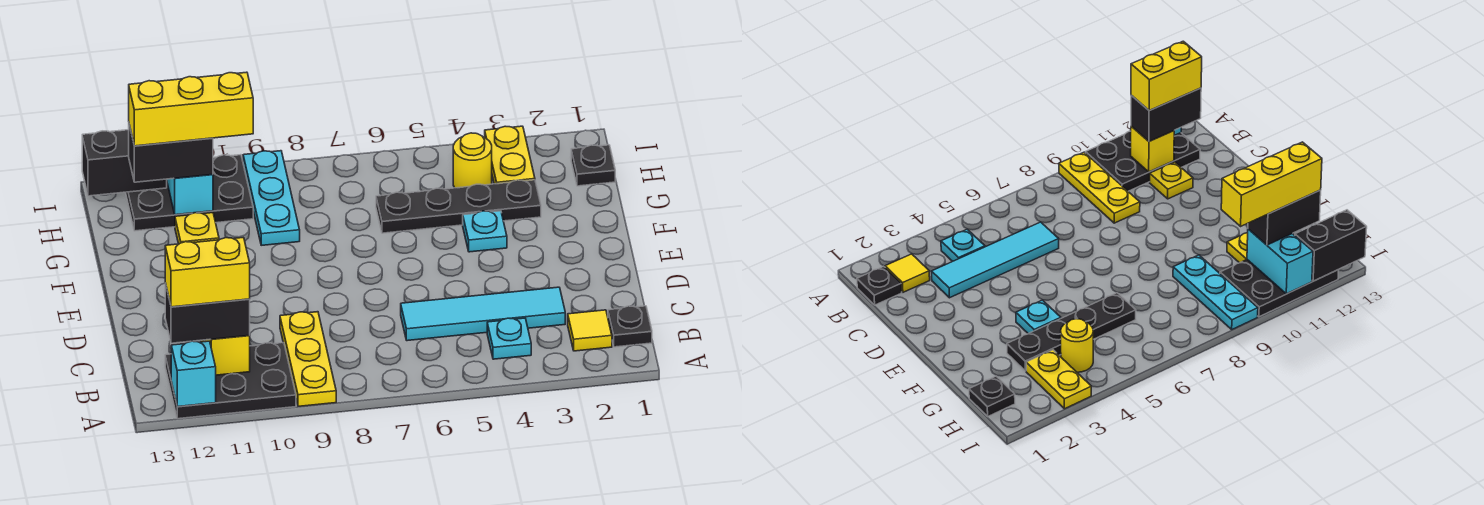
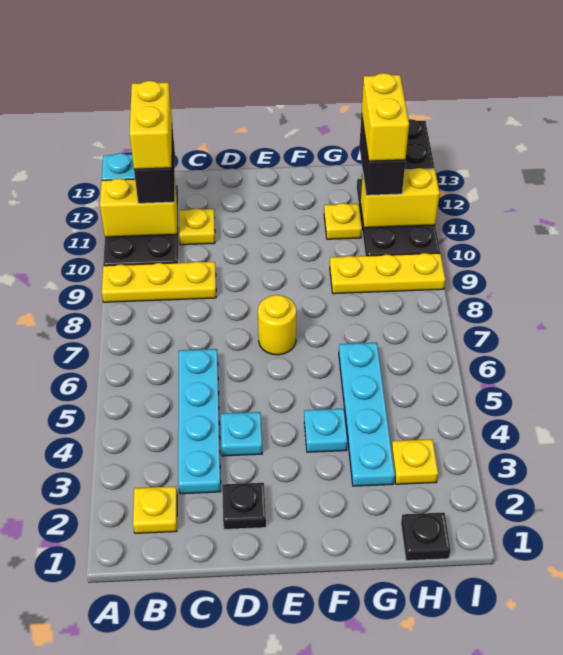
black 1x1 plate [608,306,652,347] -> black 1x1 plate moved to [222,483,266,529]
yellow 1x1 tile [568,310,612,351] -> yellow 1x1 plate [133,486,177,533]
cyan 1x1 plate [487,318,531,359] -> cyan 1x1 plate moved to [221,412,262,456]
yellow 1x1 brick [205,336,250,375] -> yellow 1x2 brick [100,178,178,237]
cyan 1x4 tile [401,287,565,341] -> cyan 1x4 plate [178,349,221,494]
black 1x4 plate [376,180,541,233] -> cyan 1x4 plate [339,343,395,486]
cyan 1x3 plate [243,151,300,245] -> yellow 1x3 plate [330,253,445,294]
yellow 1x2 plate [485,126,535,184] -> yellow 1x1 plate [391,439,438,484]
yellow 1x1 round brick [453,133,492,188] -> yellow 1x1 round brick moved to [258,295,296,355]
yellow 1x3 brick [129,72,253,146] -> yellow 1x2 brick [362,73,409,161]
cyan 1x2 brick [167,174,213,215] -> yellow 1x2 brick [361,168,440,228]

